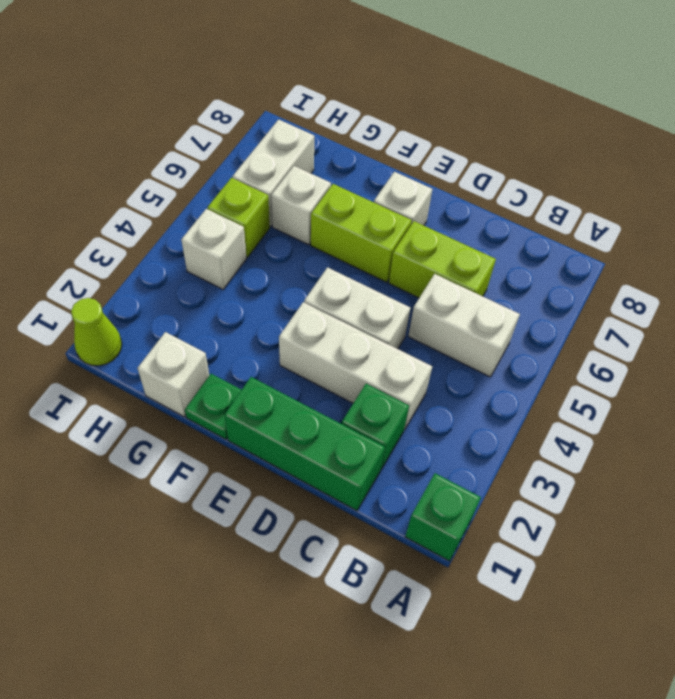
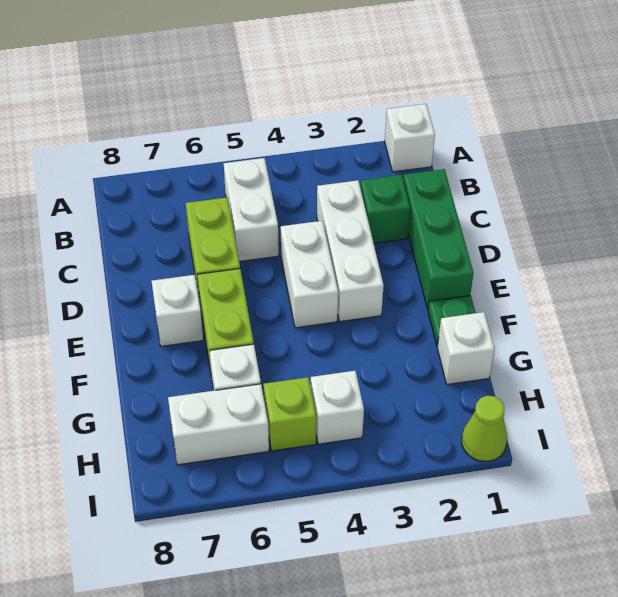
green 1x1 brick [405,473,481,561] -> white 1x1 brick [385,104,435,172]

